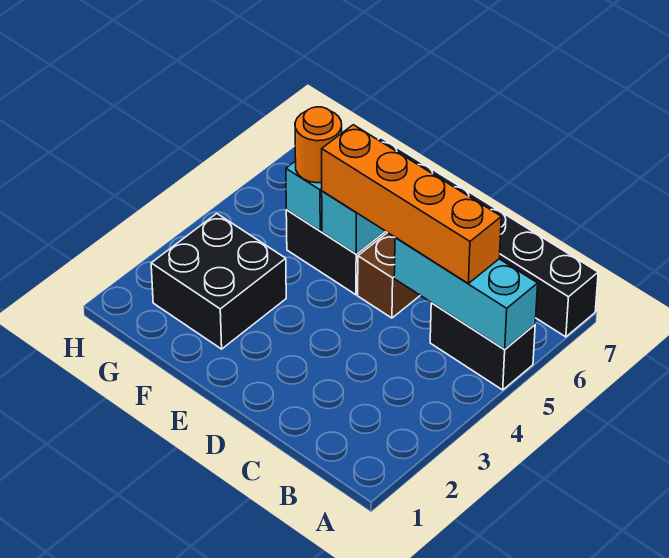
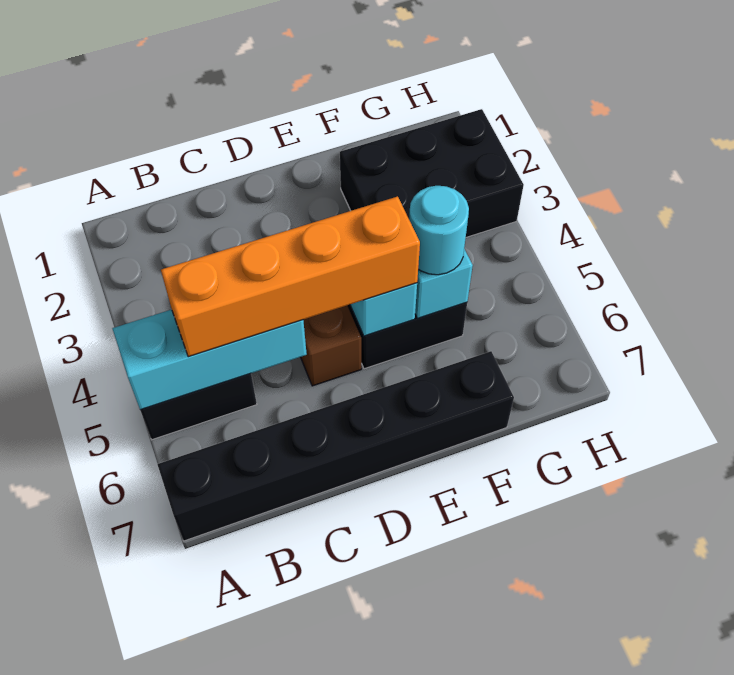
black 2x2 brick [151,214,286,349] -> black 2x3 brick [340,109,524,237]
orange 1x1 round brick [295,107,342,183] -> cyan 1x1 round brick [409,186,469,275]

